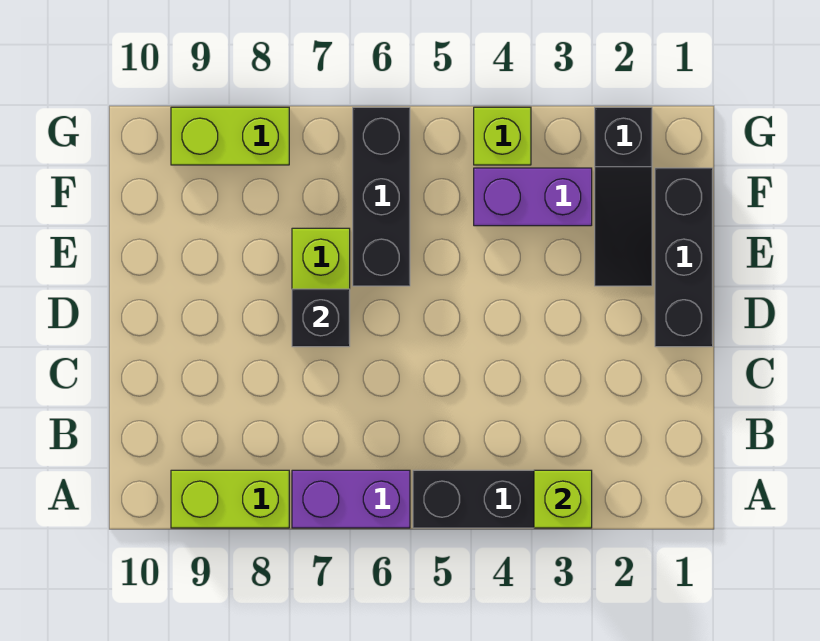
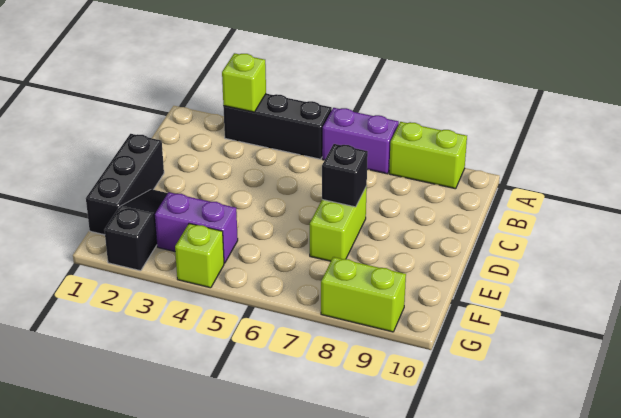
black 1x3 brick [353,107,410,286] -> none

